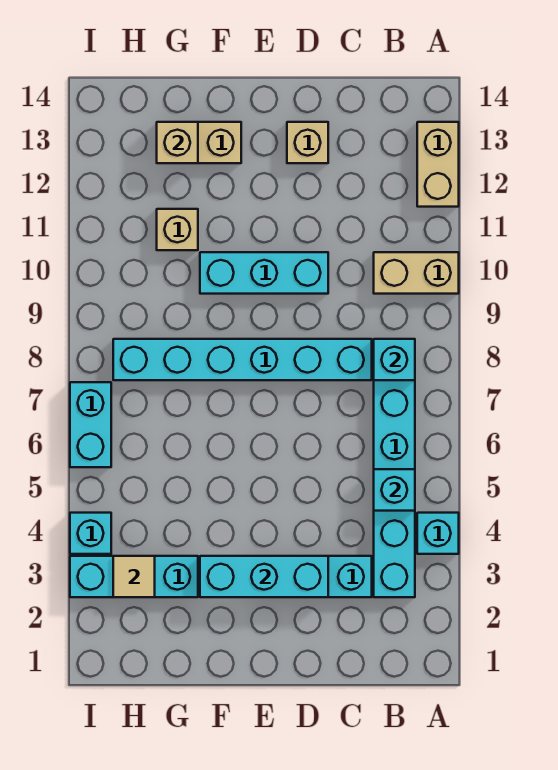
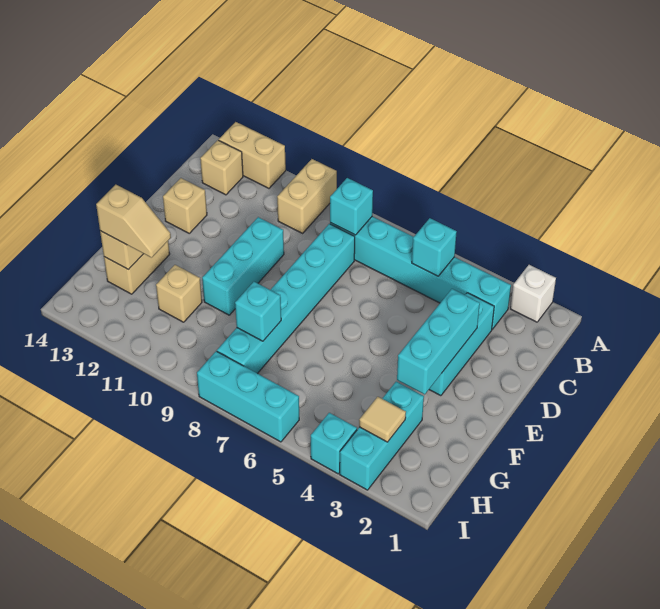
none -> white 1x1 brick [510,265,556,322]
cyan 1x1 brick [417,513,459,554] -> cyan 1x1 brick moved to [235,282,281,341]
none -> tan 1x1 brick [200,140,243,195]
none -> tan 1x2 slope [96,185,171,258]
cyan 1x2 brick [70,382,111,467] -> cyan 1x3 brick [197,351,299,442]

